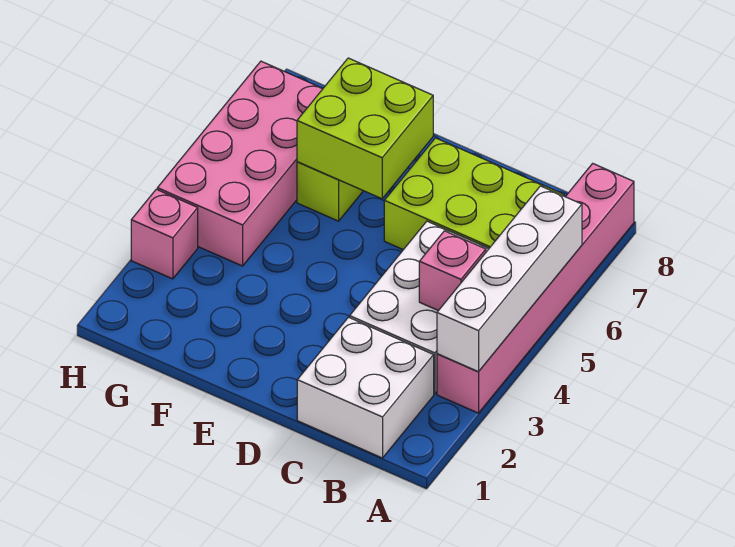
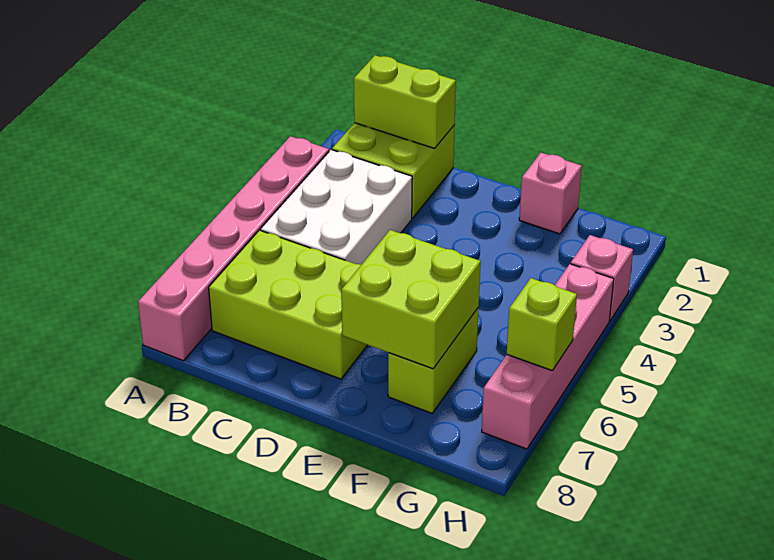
white 1x4 brick [437,186,582,372] -> none
white 2x2 brick [297,317,434,458] -> lime 2x2 brick [332,123,454,218]
none -> lime 1x2 brick [354,55,456,148]
pink 1x1 brick [419,231,486,311] -> pink 1x1 brick moved to [519,153,582,234]
pink 2x4 brick [157,61,323,266] -> pink 1x4 brick [482,264,614,449]
none -> lime 1x1 brick [507,278,577,370]

